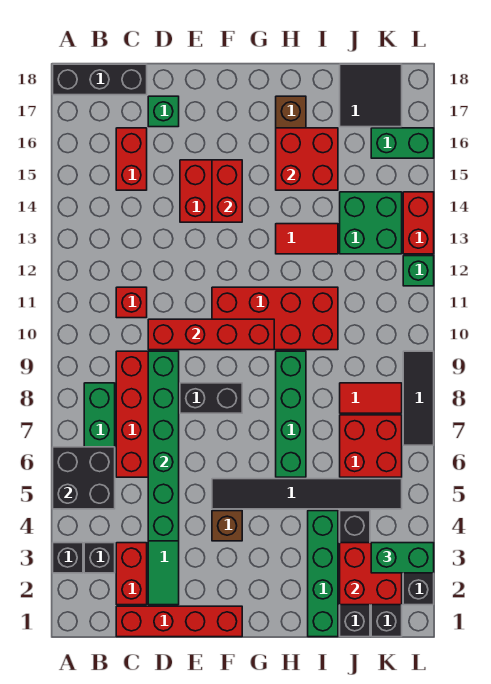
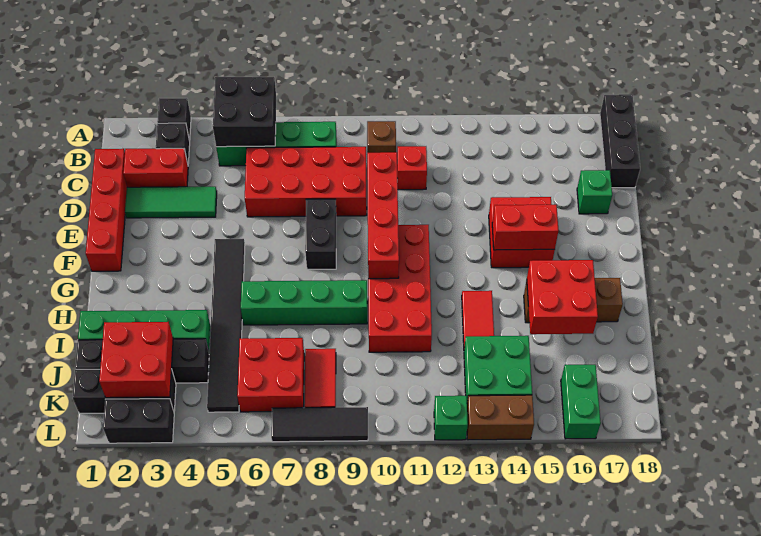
red 1x2 brick [116,128,147,190] -> none
green 1x6 brick [148,351,179,541] -> none
brown 1x1 brick [212,511,242,541] -> brown 1x1 brick moved to [367,121,396,153]
black 2x2 tile [340,64,402,127] -> none
green 1x2 brick [371,543,434,573] -> none
red 1x2 brick [403,192,434,254] -> brown 1x2 brick [467,395,534,440]

